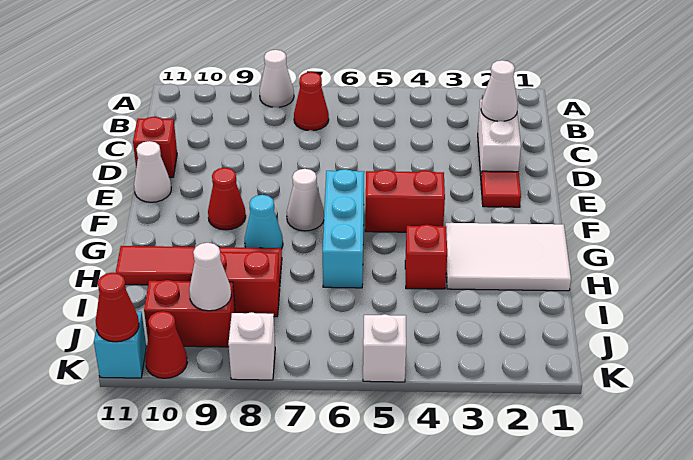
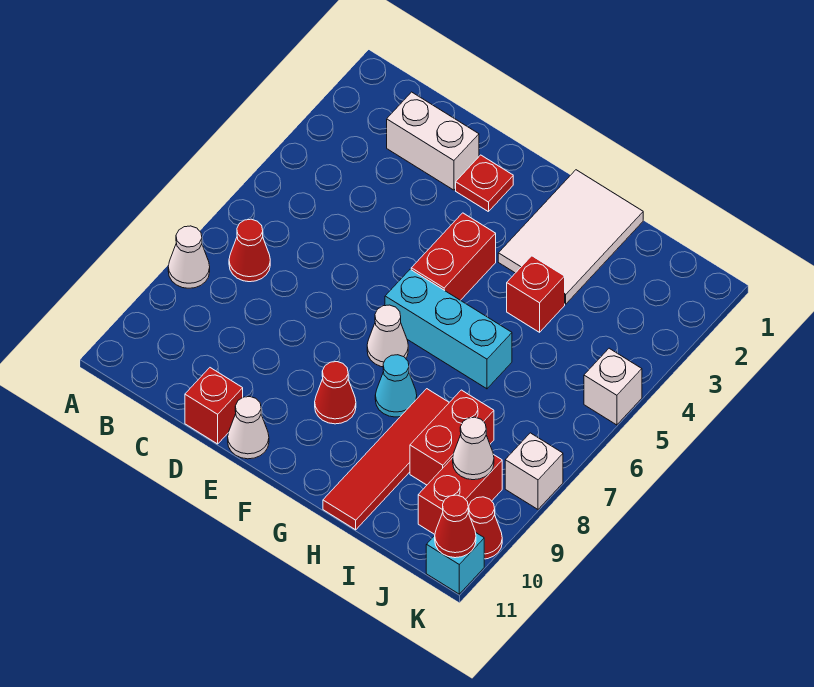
white 1x1 cone [481,60,518,121] -> none
red 1x1 tile [481,171,521,207] -> red 1x1 plate [456,155,513,212]

